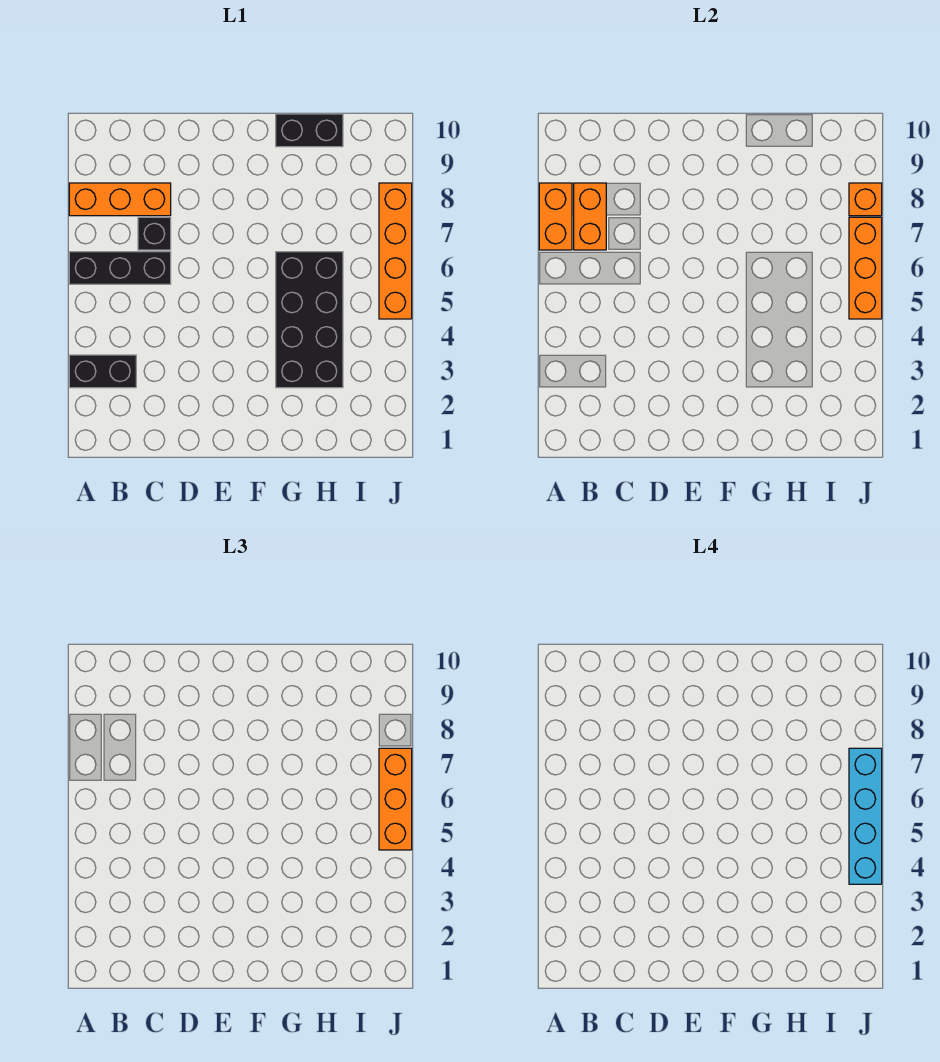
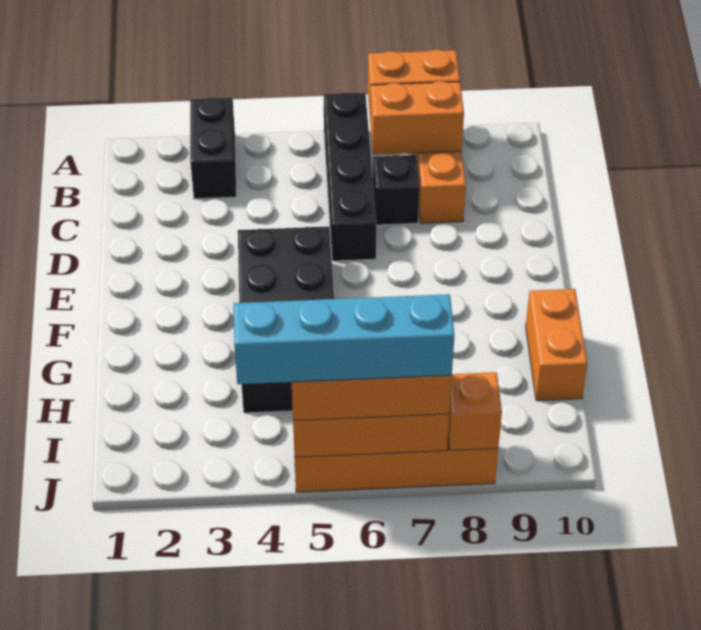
black 1x3 brick [69,252,171,284] -> black 1x4 brick [324,92,376,261]
black 2x4 brick [276,252,343,388] -> black 2x4 brick turned to [238,226,334,413]
black 1x2 brick [276,114,343,147] -> orange 1x2 brick [526,289,587,401]

